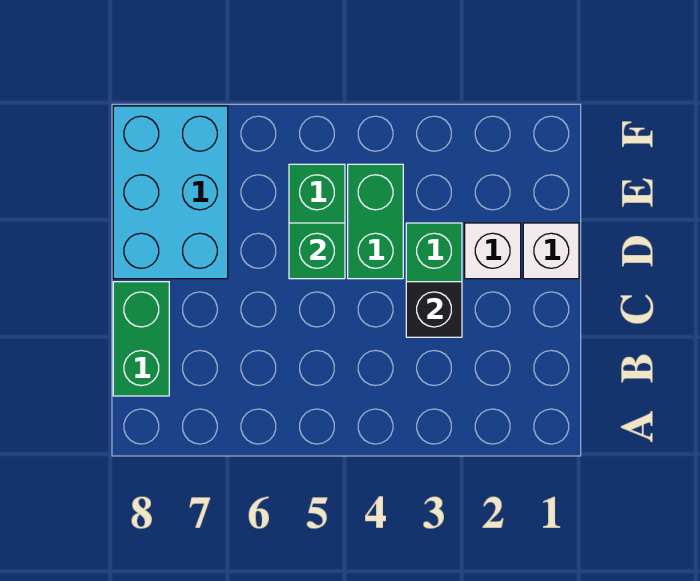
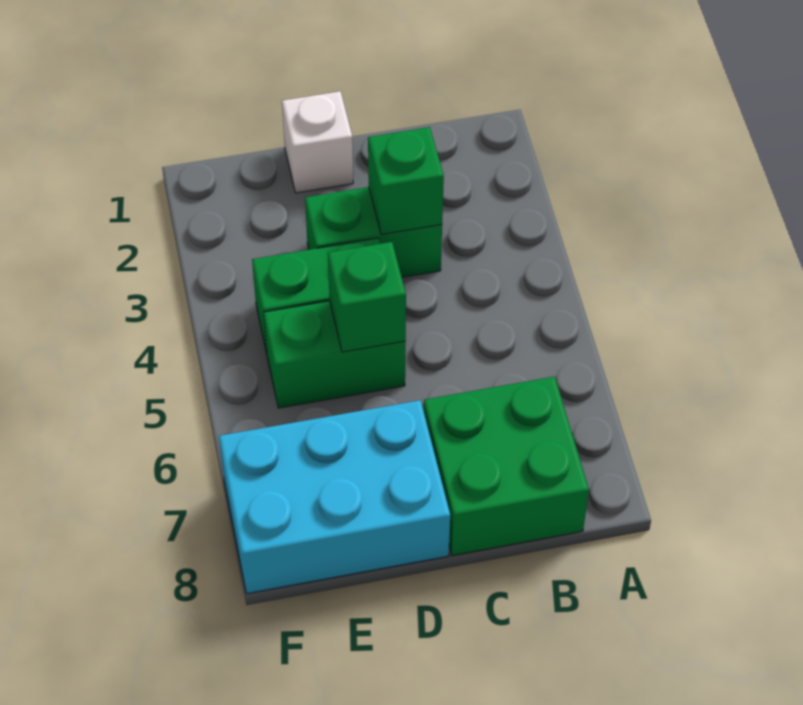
green 1x2 brick [113,282,169,396] -> green 2x2 brick [424,377,589,556]
black 1x1 brick [406,282,462,337] -> green 1x1 brick [368,127,444,235]
white 1x1 brick [465,223,521,279] -> none

